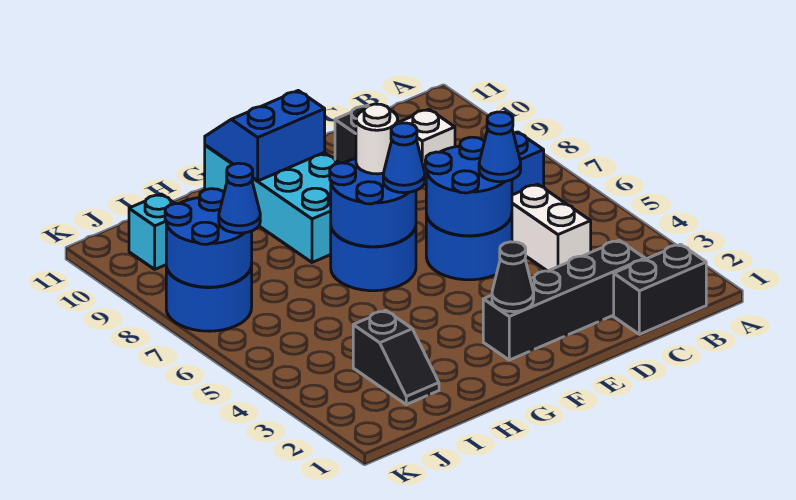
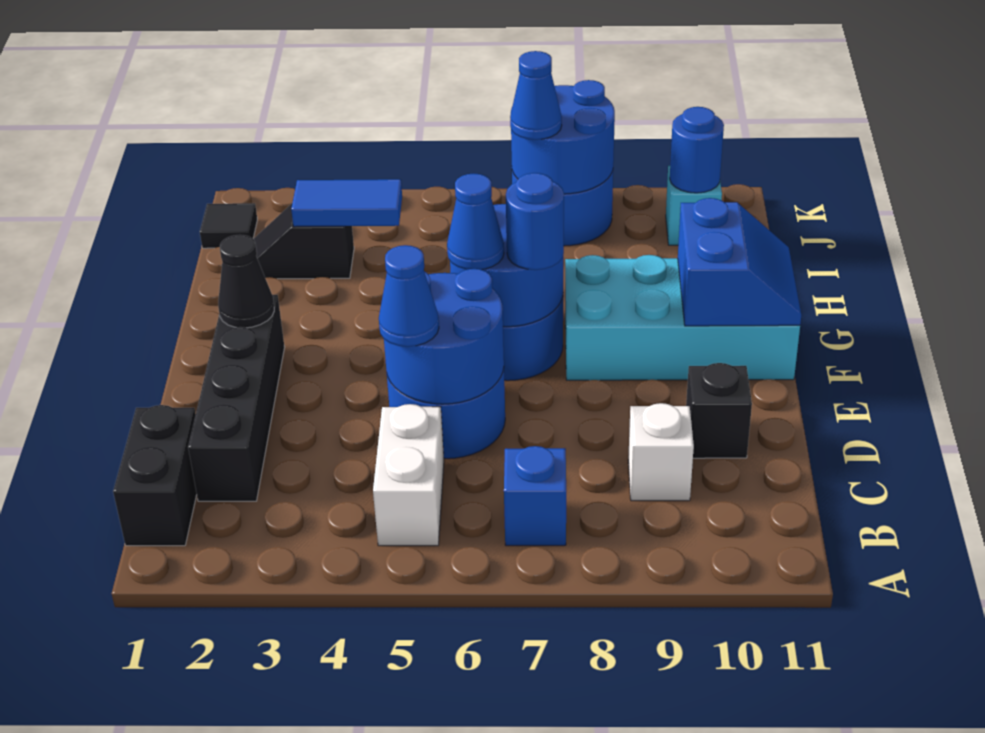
white 1x2 brick [512,184,591,271] -> white 1x2 brick turned to [373,404,444,546]
white 1x1 round brick [356,104,398,174] -> blue 1x1 round brick [506,173,564,270]
none -> blue 1x2 tile [291,179,402,227]
none -> black 1x1 tile [200,203,257,248]
none -> blue 1x1 round brick [670,107,724,193]

